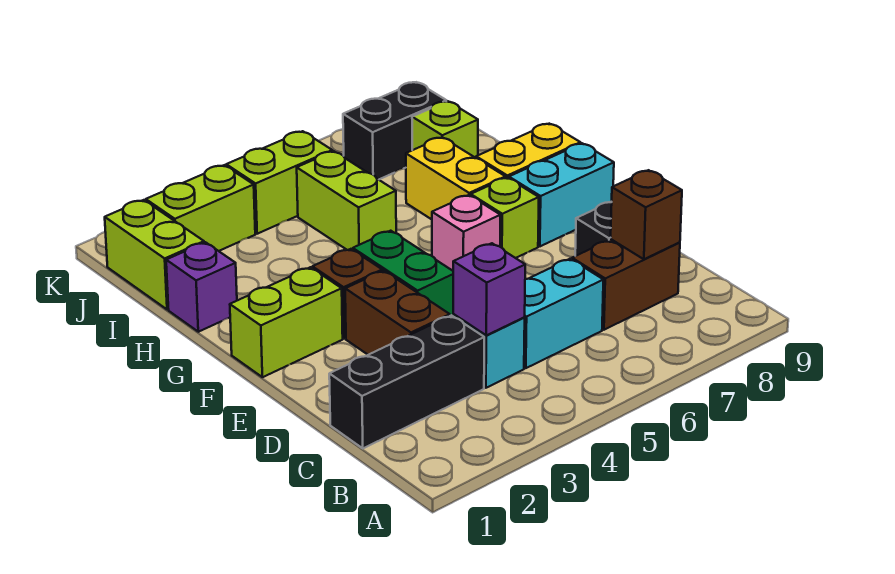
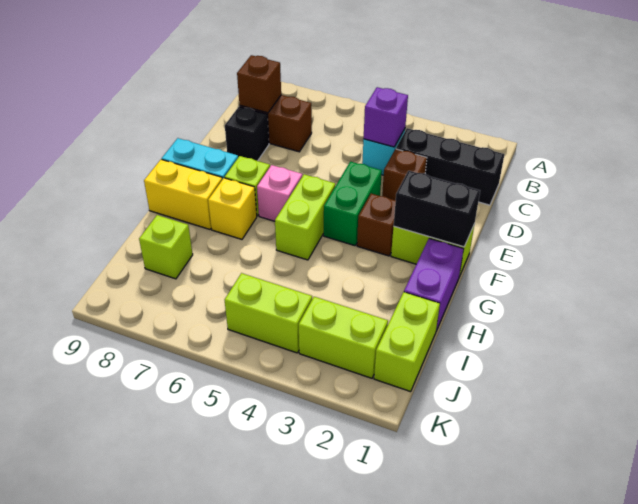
cyan 1x2 brick [524,259,603,368] -> none
brown 1x2 brick [345,271,450,355] -> brown 1x1 brick [382,149,427,200]
yellow 1x2 brick [406,137,506,219] -> yellow 1x1 brick [208,178,257,239]
purple 1x1 brick [166,242,237,332] -> purple 1x2 brick [404,238,464,331]
lime 1x2 brick [297,151,396,250] -> lime 1x2 brick moved to [275,174,335,260]
black 1x2 brick [343,82,446,180] -> black 1x2 brick moved to [394,171,480,247]

